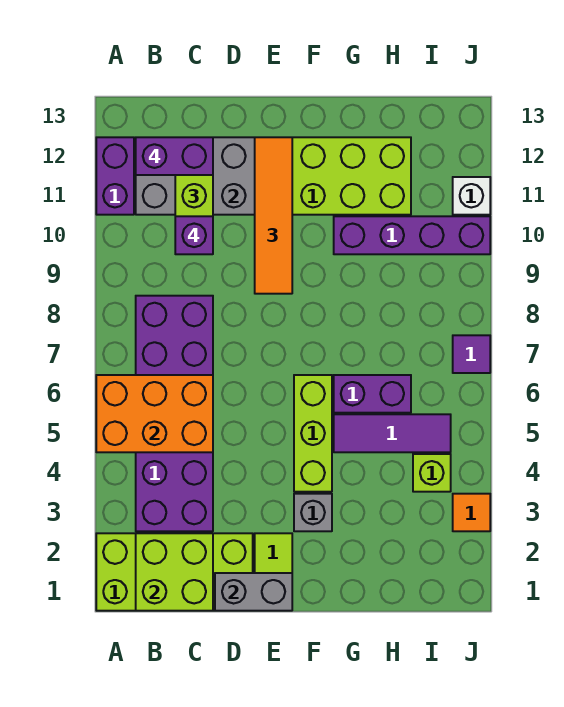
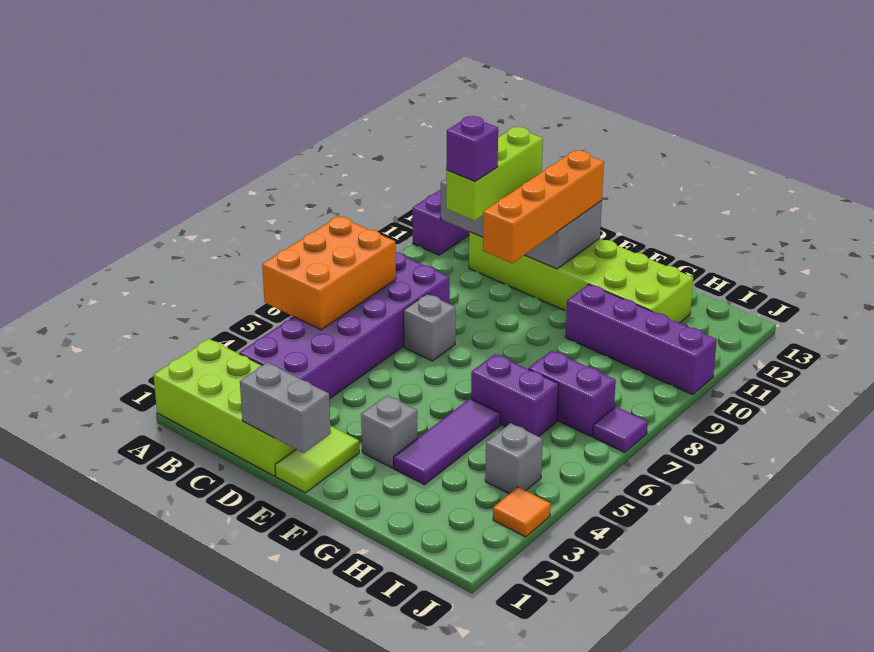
orange 2x3 brick [96,375,213,452] -> orange 2x3 brick turned to [262,216,396,330]
lime 2x2 brick [136,533,213,611] -> none
purple 1x2 brick [136,137,213,175] -> purple 1x2 brick moved to [528,351,616,436]
none -> grey 1x1 brick [404,294,456,361]
orange 1x4 tile [255,137,292,294] -> orange 1x4 brick [483,150,604,263]
lime 1x3 brick [294,375,332,492] -> none
purple 1x3 tile [334,414,451,452] -> purple 1x3 tile turned to [394,399,500,485]
lime 1x1 brick [413,454,451,492] -> grey 1x1 brick [485,423,543,494]
white 1x1 brick [453,177,490,215] -> none

